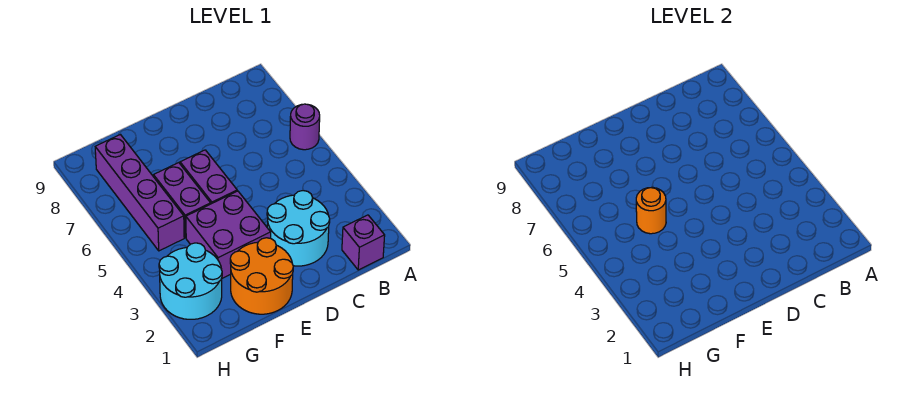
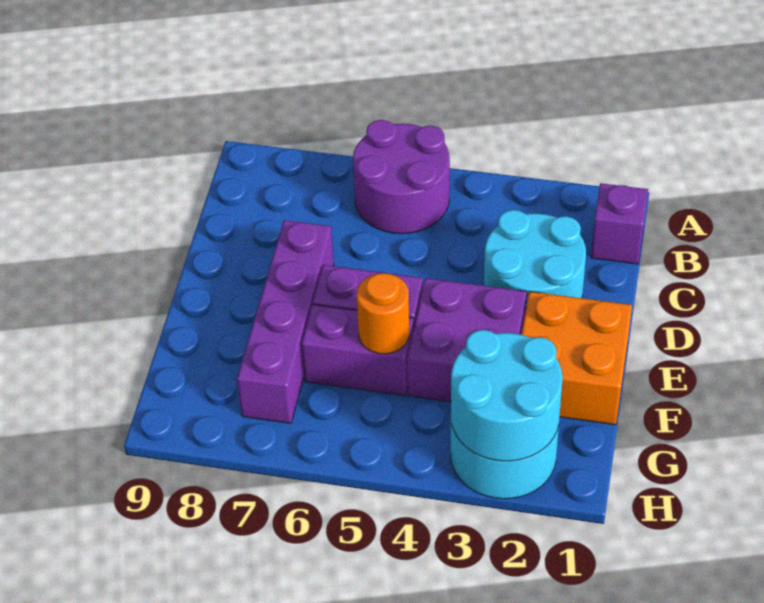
purple 1x1 round brick [290,104,320,150] -> purple 2x2 round brick [353,120,450,234]
orange 2x2 round brick [230,238,293,314] -> orange 2x2 brick [521,292,632,425]
none -> cyan 2x2 round brick [451,330,563,461]
purple 1x4 brick [95,135,184,251] -> purple 1x4 brick turned to [237,220,334,423]

